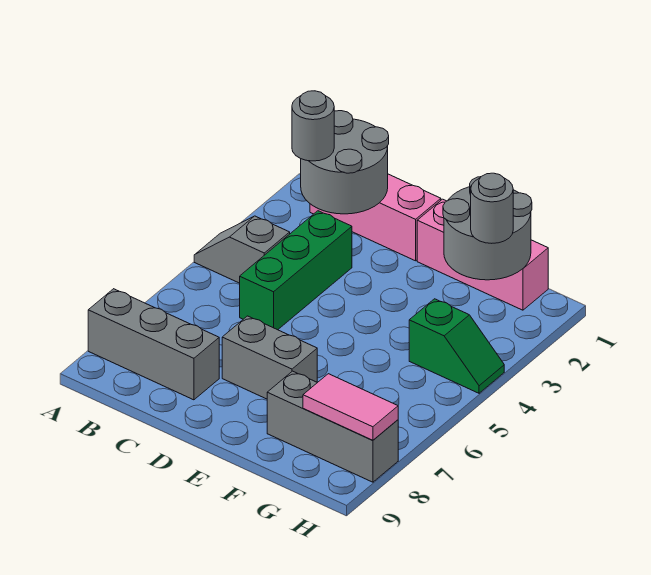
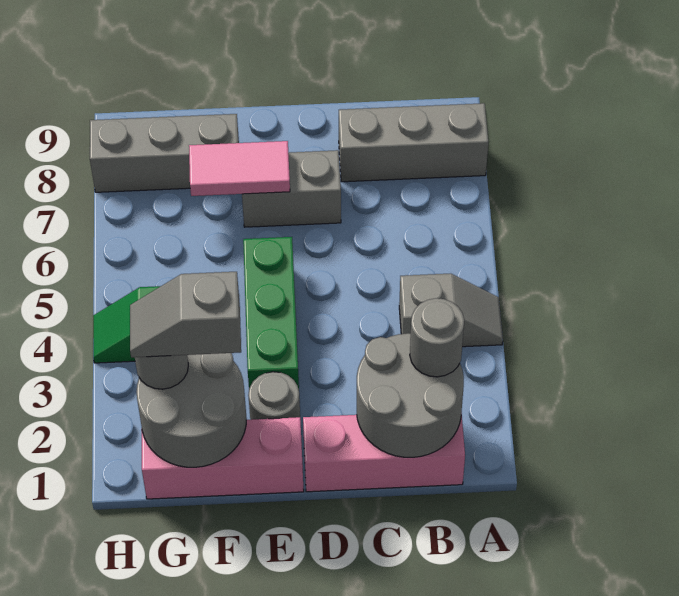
green 1x3 brick [240,211,352,330] -> green 1x3 brick moved to [243,237,299,389]
none -> grey 1x1 round brick [248,372,300,420]
none -> grey 1x2 slope [130,272,241,357]
pink 1x2 tile [303,374,398,440] -> pink 1x2 tile moved to [189,141,290,196]

